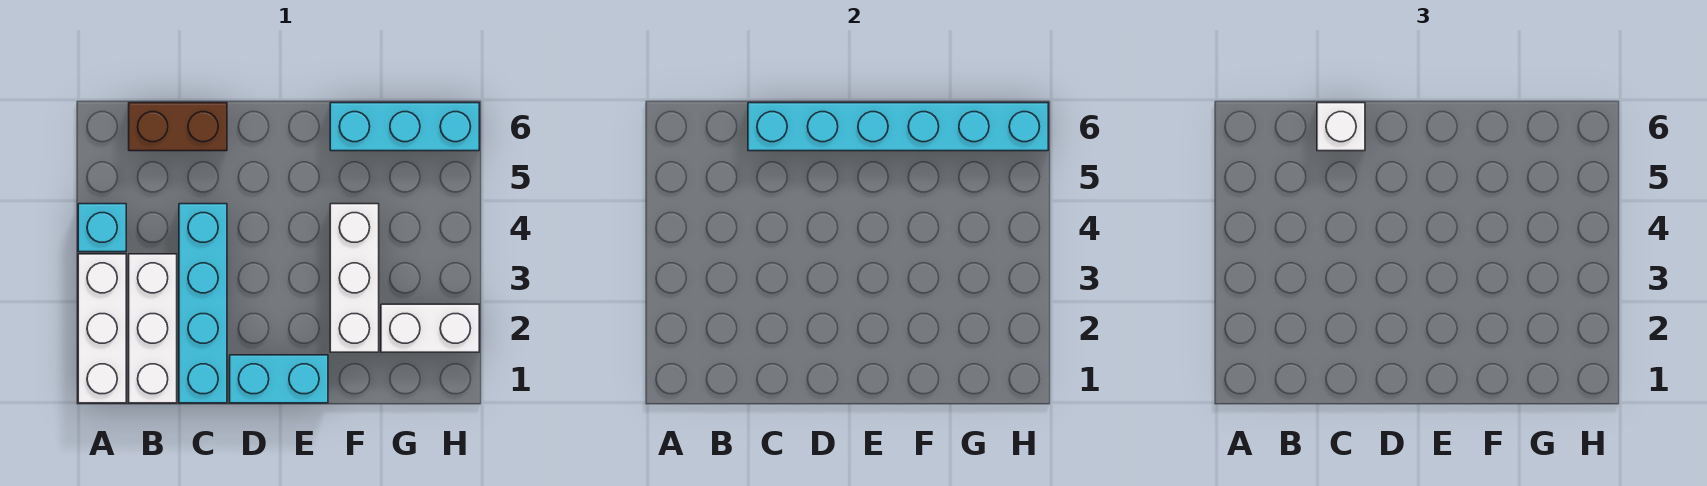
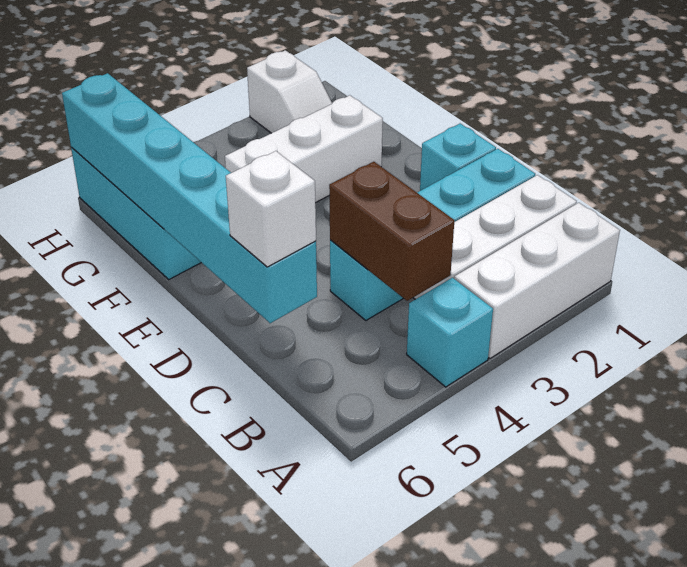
brown 1x2 brick [129,103,227,151] -> brown 1x2 brick moved to [329,162,454,301]
cyan 1x2 brick [230,355,328,403] -> cyan 1x1 brick [420,124,496,191]
white 1x2 brick [381,304,479,352] -> white 1x2 slope [247,50,332,133]

